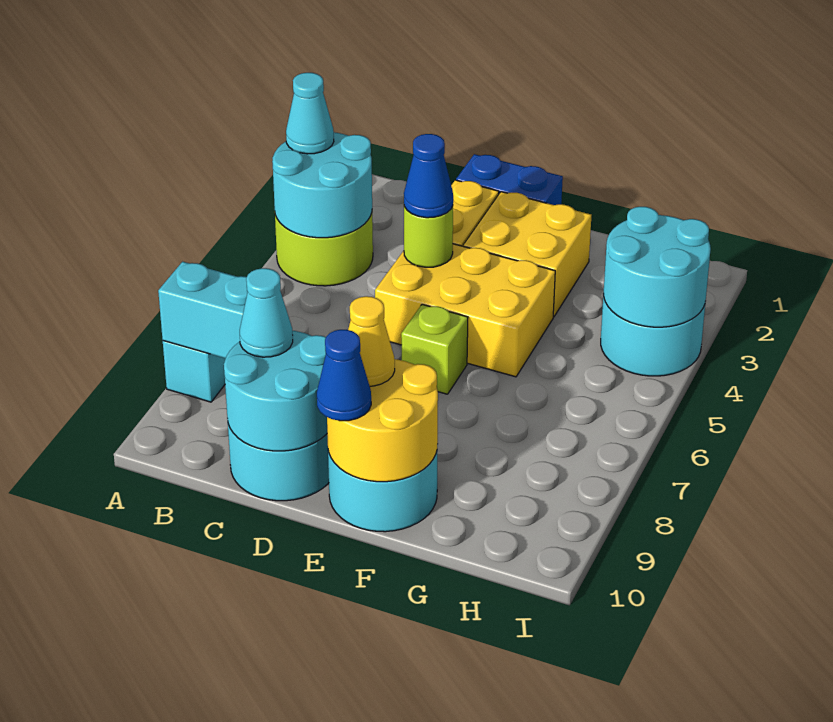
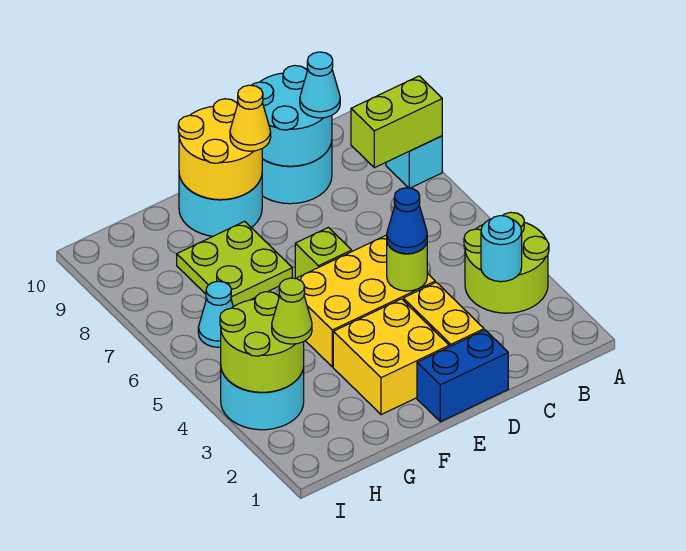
cyan 2x2 round brick [272,132,372,238] -> cyan 1x1 round brick [481,216,522,282]
cyan 1x1 cone [286,73,334,154] -> cyan 1x1 cone moved to [198,281,233,347]
cyan 1x2 brick [158,262,248,358] -> lime 1x2 brick [351,76,442,168]
blue 1x1 cone [317,330,371,421] -> none
none -> lime 2x2 plate [177,221,292,307]
cyan 2x2 round brick [604,207,711,327] -> lime 2x2 round brick [220,292,304,392]
none -> lime 1x1 cone [272,278,312,344]

